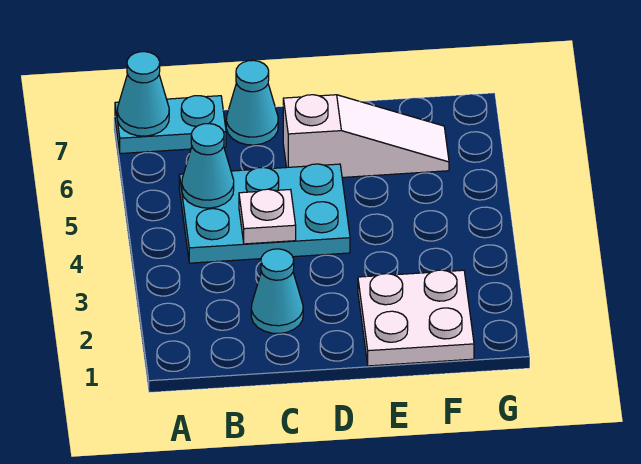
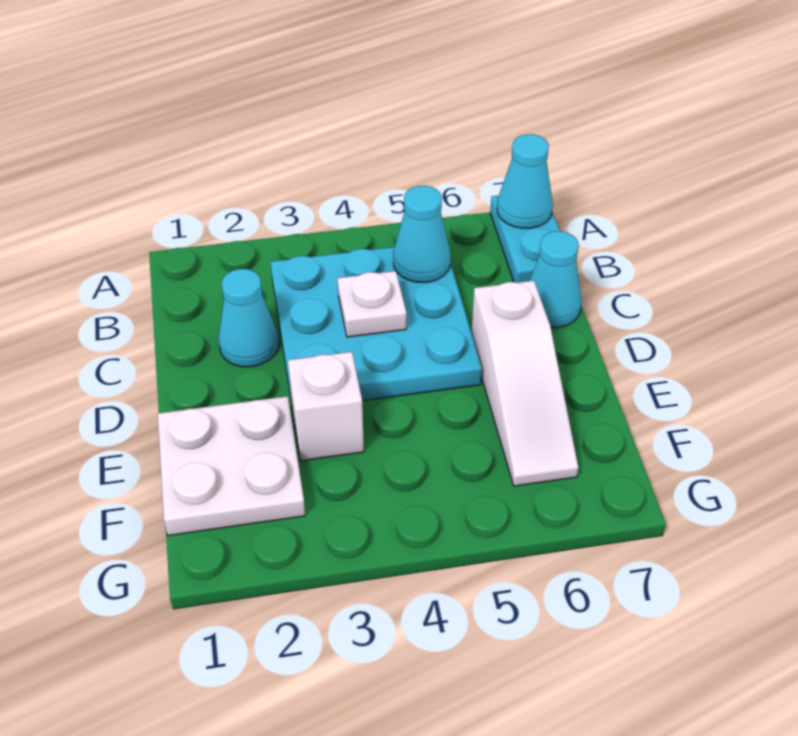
cyan 2x3 plate [179,164,350,263] -> cyan 3x3 plate [271,247,482,403]
none -> white 1x1 brick [288,352,364,461]

